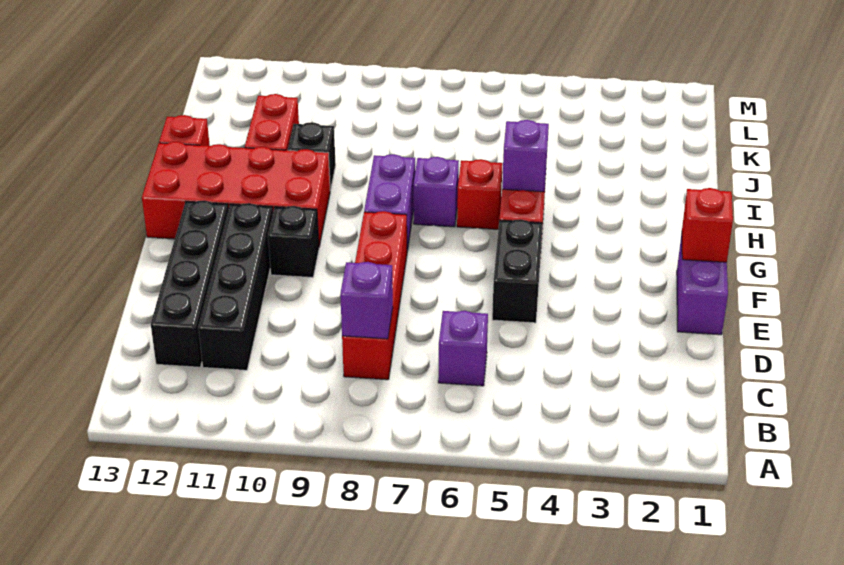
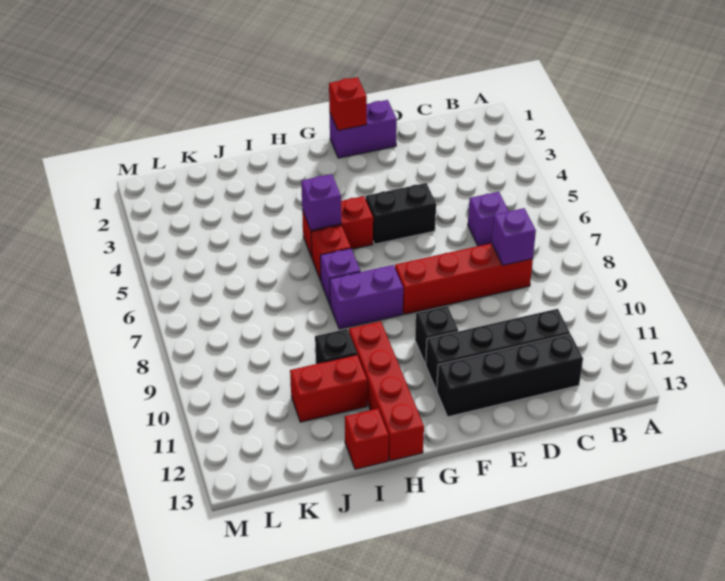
red 2x4 brick [142,142,330,246] -> red 1x4 brick [349,321,424,461]

